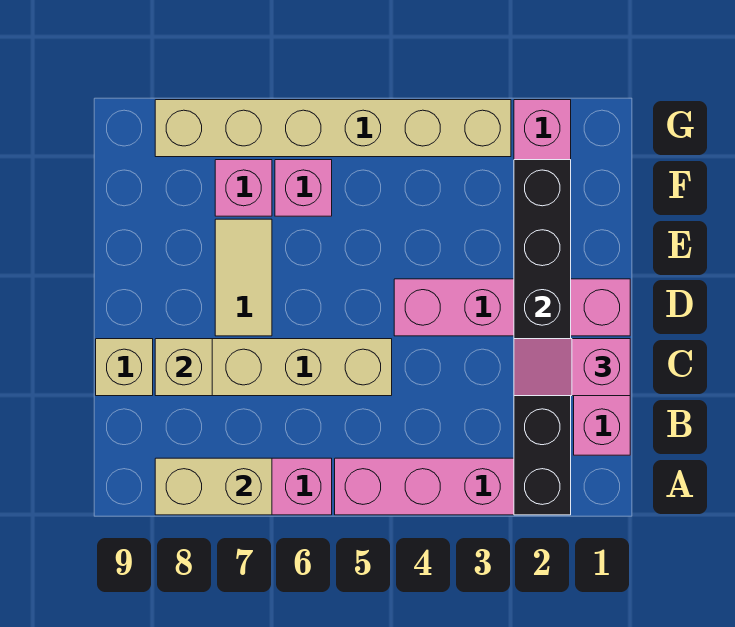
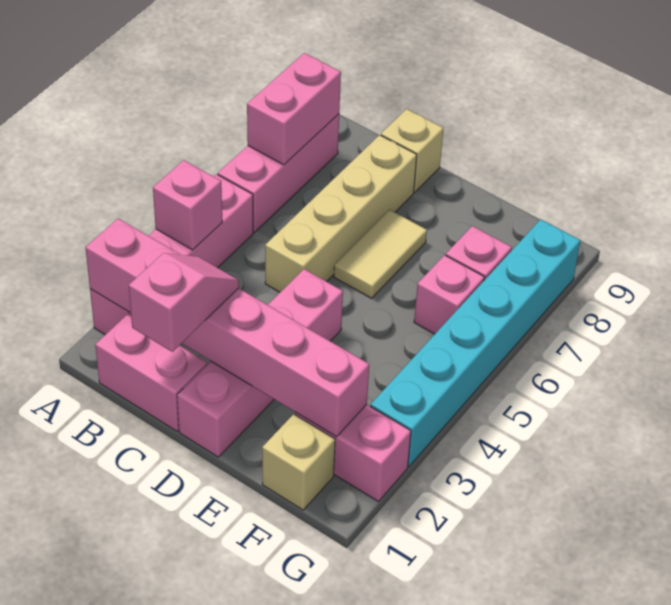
black 1x6 brick [514,160,571,515] -> pink 1x6 brick [85,219,369,437]
none -> pink 1x1 brick [153,160,222,250]
tan 1x2 brick [155,458,272,515] -> pink 1x2 brick [247,53,341,165]
tan 1x1 brick [155,339,212,396] -> tan 1x1 brick moved to [262,414,335,510]
tan 1x2 tile [215,219,272,336] -> tan 1x2 tile turned to [334,210,427,298]
tan 1x6 brick [155,100,511,157] -> cyan 1x6 brick [370,219,581,467]

